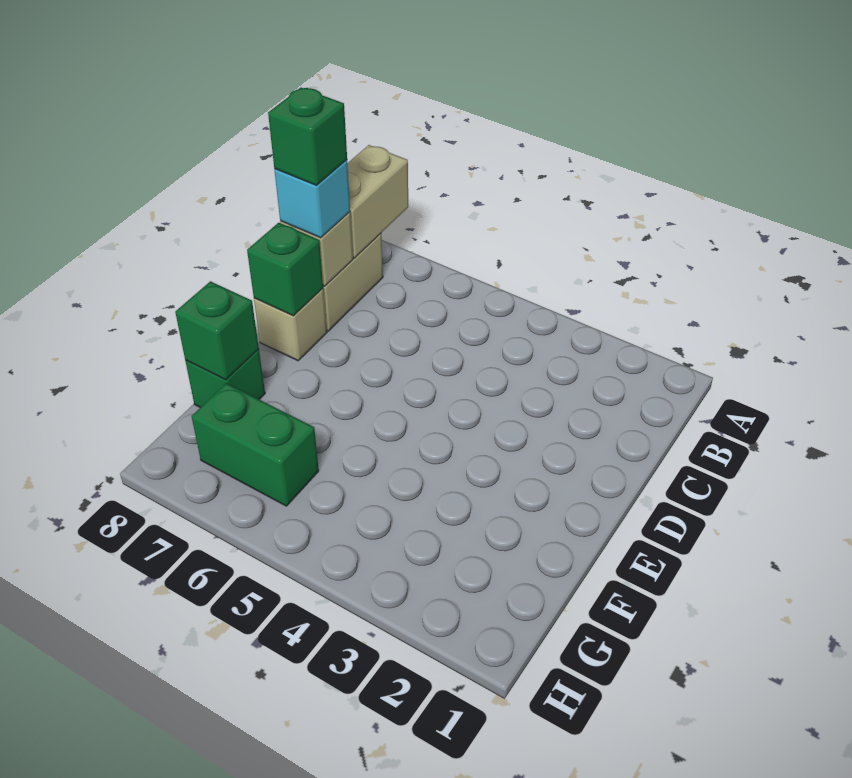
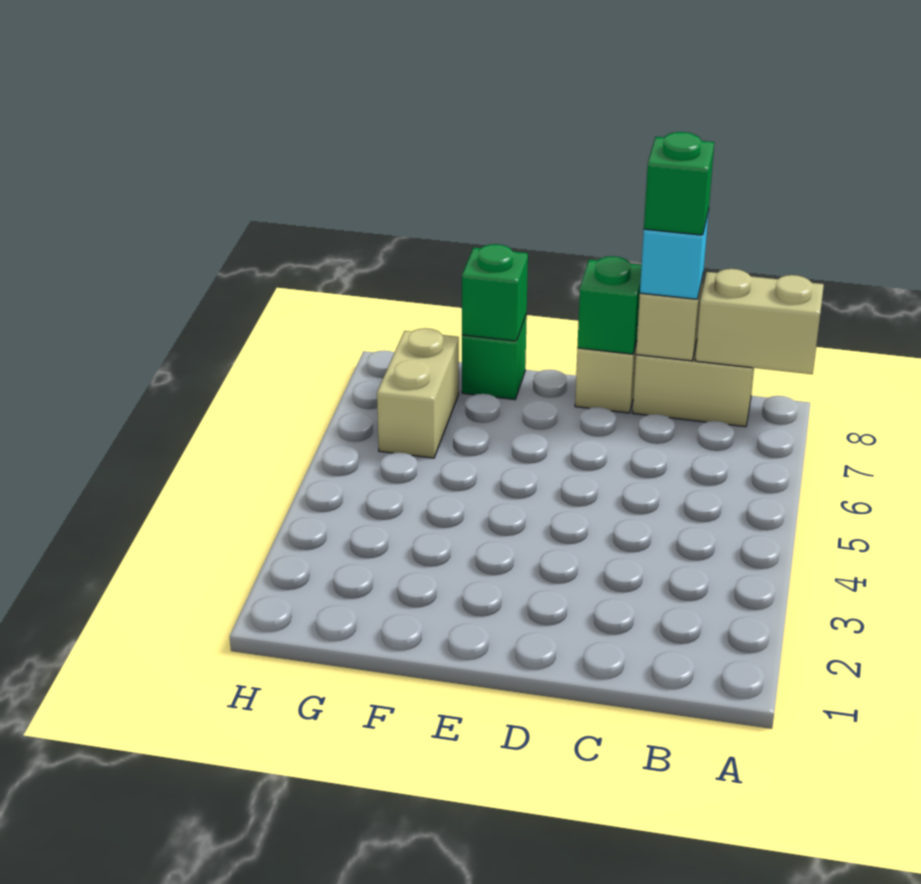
green 1x2 brick [192,383,319,506] -> tan 1x2 brick [377,328,459,458]

